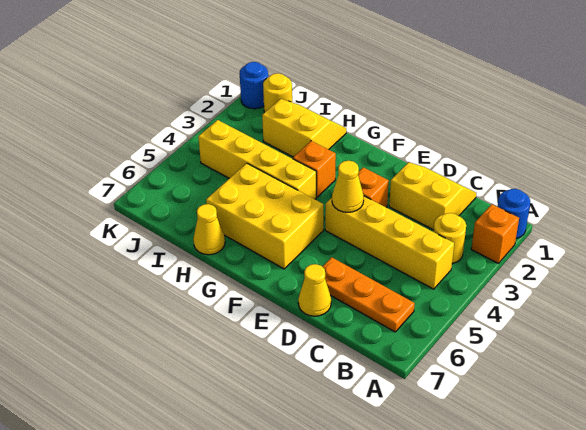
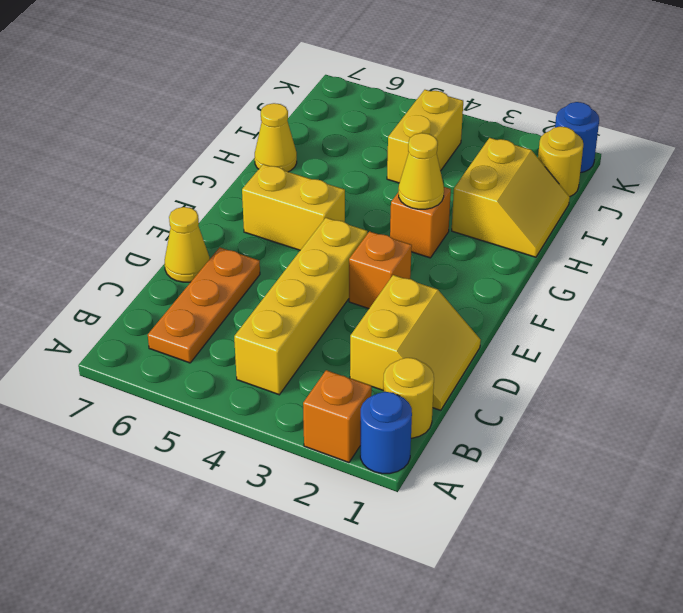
yellow 1x1 round brick [433,213,466,264] -> yellow 1x1 round brick moved to [383,358,434,438]
yellow 1x1 cone [332,161,364,212] -> yellow 1x1 cone moved to [399,133,444,209]
yellow 2x3 brick [206,163,323,269] -> yellow 1x2 brick [242,164,345,250]
yellow 1x4 brick [198,120,316,199] -> yellow 1x2 brick [387,90,463,183]

